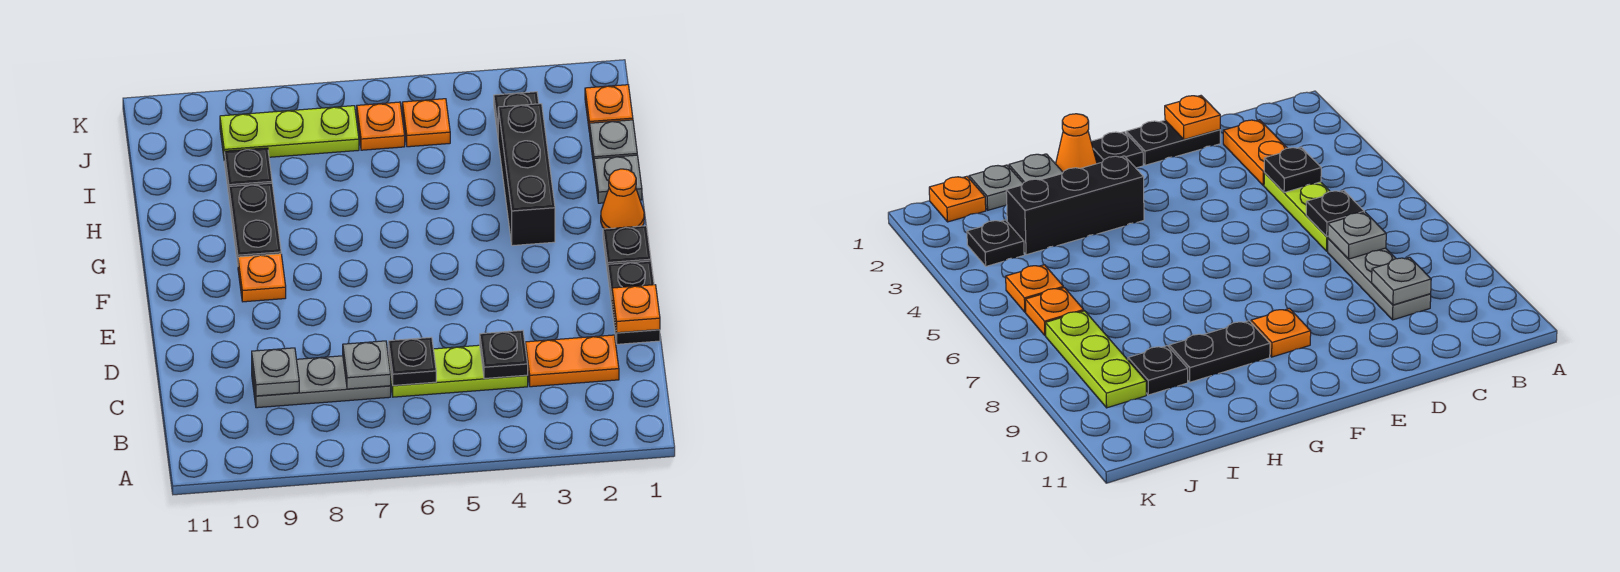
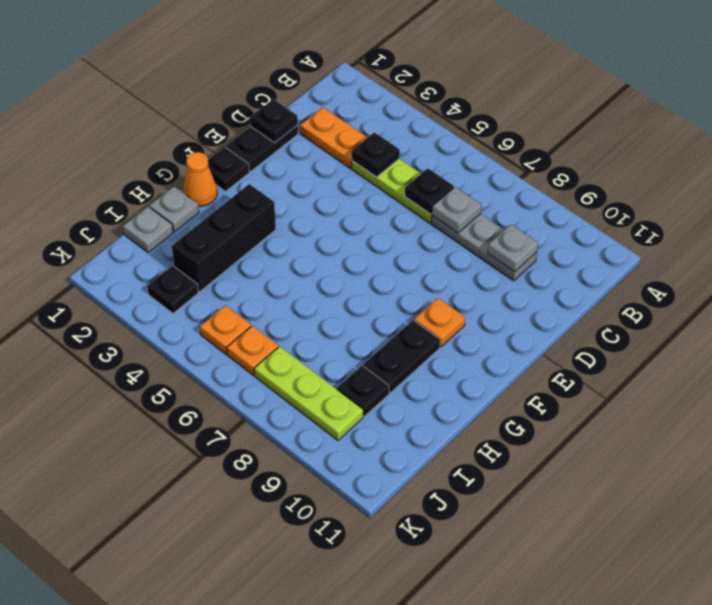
orange 1x1 plate [612,285,660,333] -> black 1x1 plate [250,99,298,143]
orange 1x1 plate [585,85,633,132] -> none

